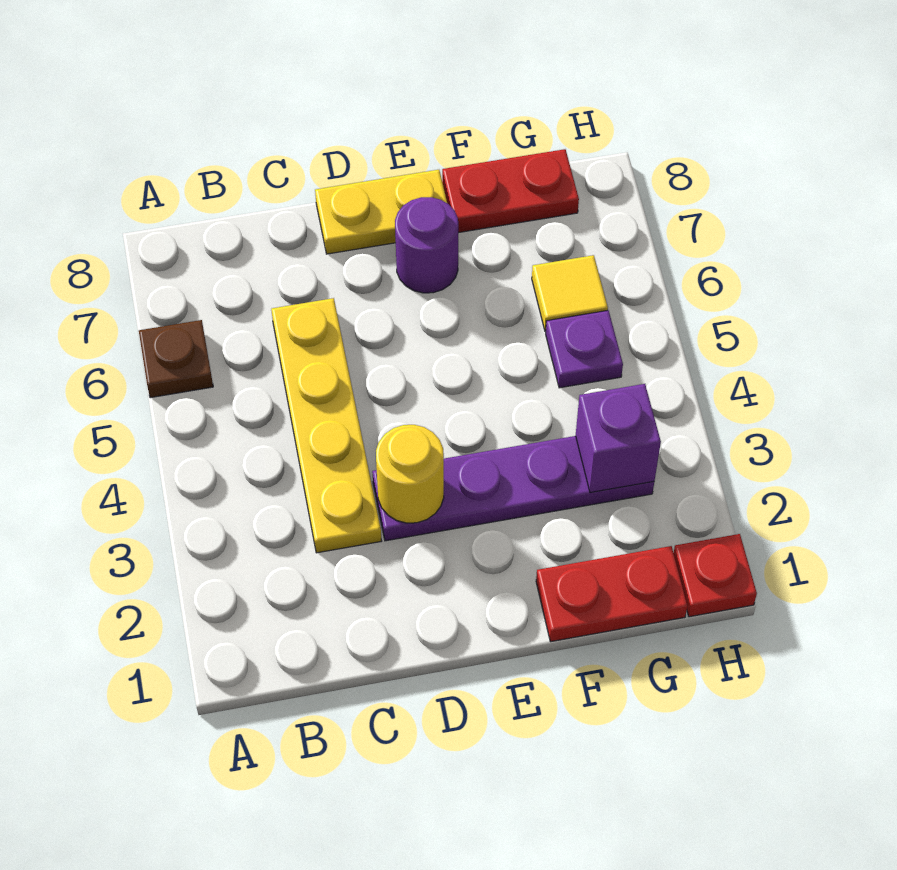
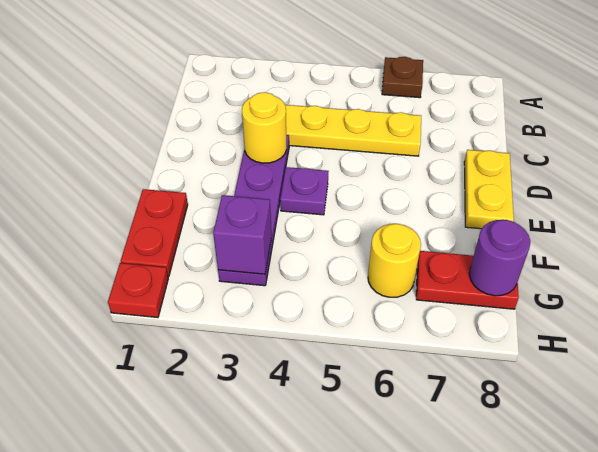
purple 1x1 round brick [395,197,458,293] -> purple 1x1 round brick moved to [469,220,530,296]
red 1x2 plate [442,149,579,233] -> red 1x2 plate turned to [416,251,519,309]
purple 1x1 plate [546,310,623,388] -> purple 1x1 plate moved to [280,167,329,215]
yellow 1x1 tile [532,255,608,331] -> yellow 1x1 round brick [368,224,421,297]

